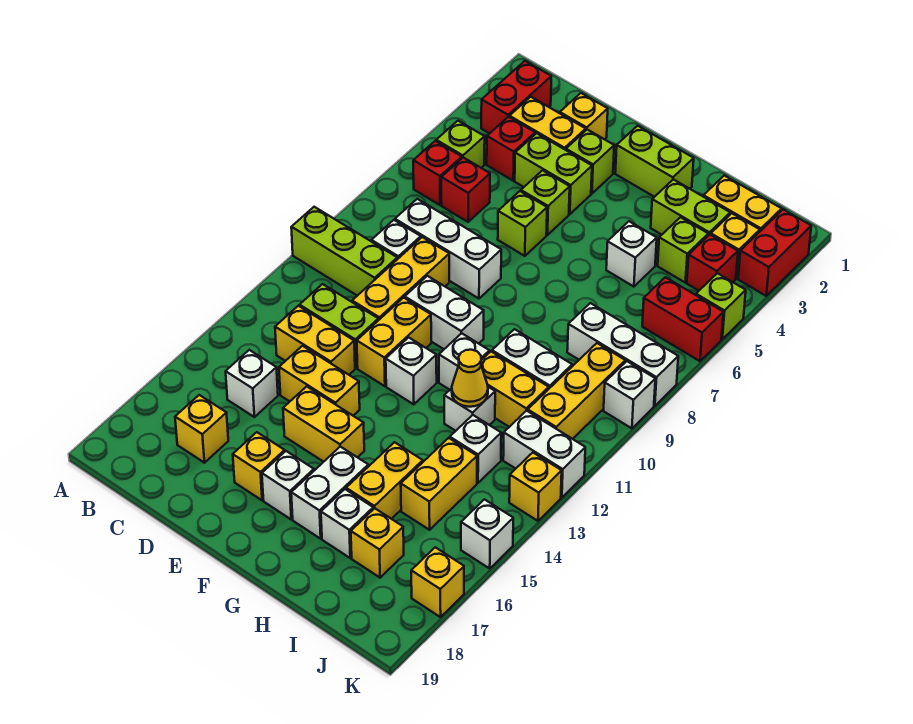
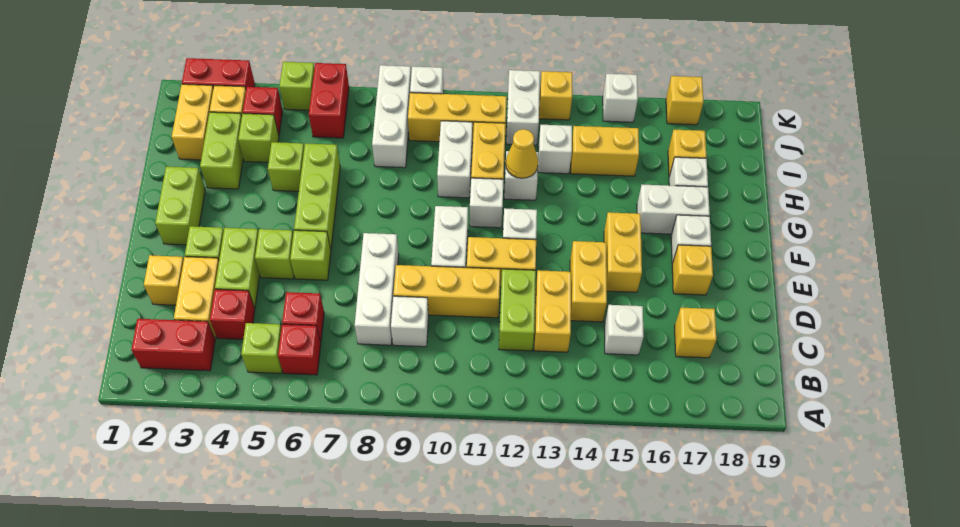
lime 1x3 brick [291,207,397,296] -> lime 1x3 brick moved to [294,143,340,250]
white 1x1 brick [606,221,657,287] -> lime 1x1 brick [268,142,304,191]
yellow 1x2 brick [346,442,423,519] -> none

